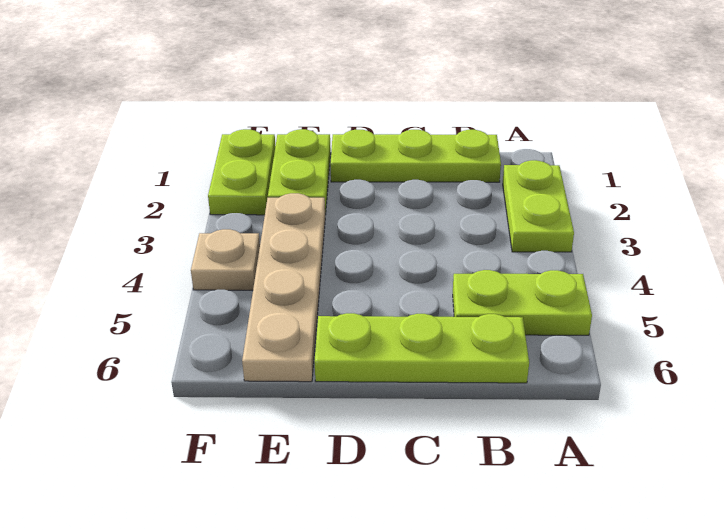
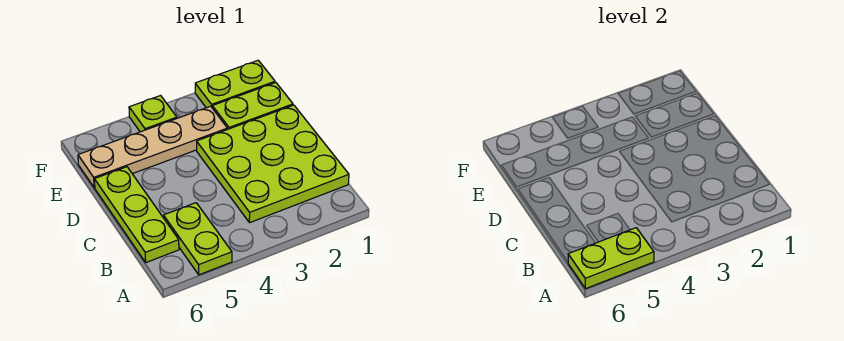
lime 1x2 plate [503,160,574,252] -> lime 1x2 plate moved to [568,228,654,289]
lime 1x3 plate [330,130,501,182] -> lime 3x3 plate [197,105,349,223]
tan 1x1 plate [191,229,260,290] -> lime 1x1 plate [129,96,177,132]

